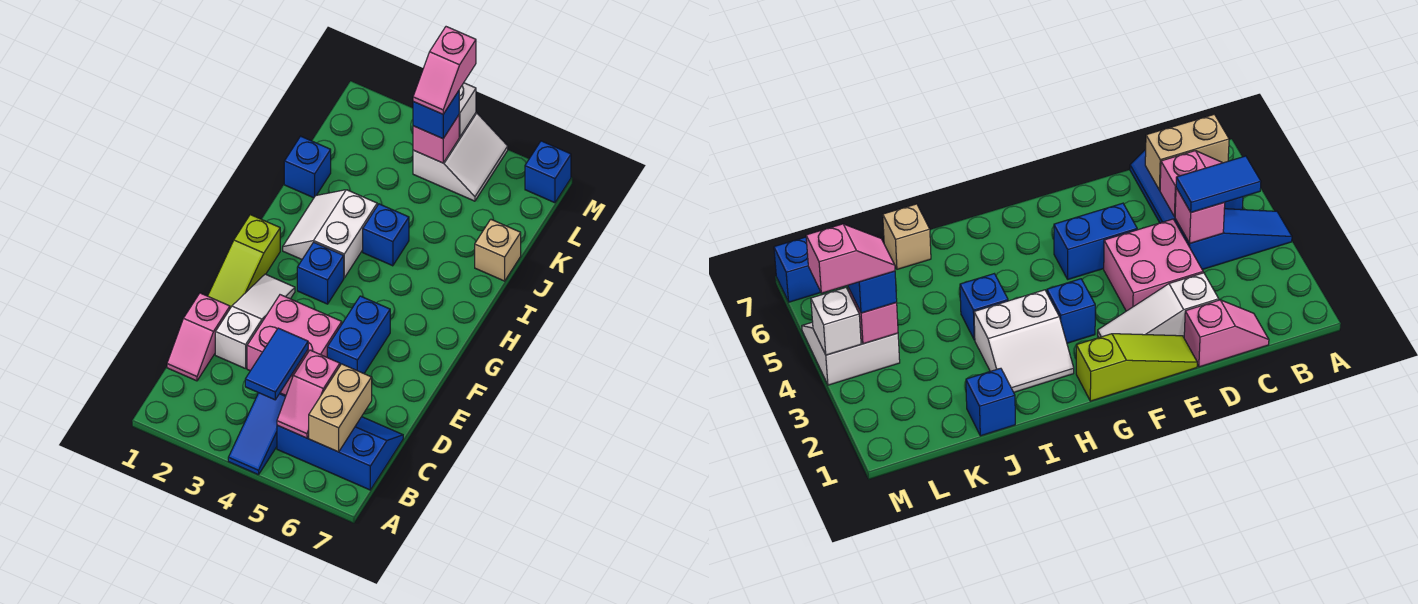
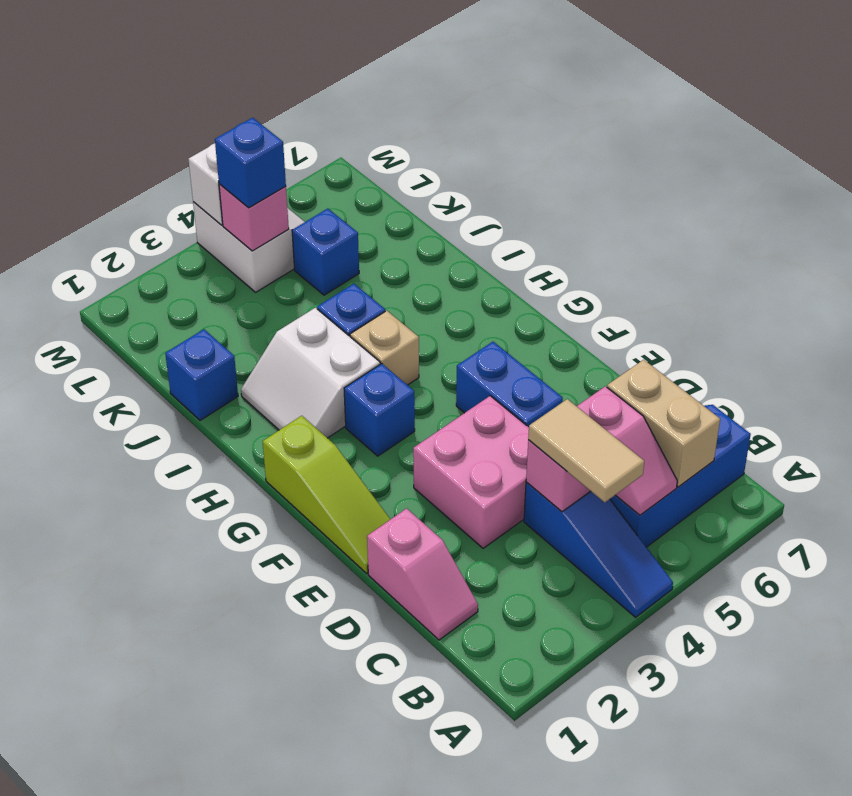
blue 1x2 tile [245,328,308,400] -> tan 1x2 tile [528,399,644,502]
white 1x3 slope [215,274,295,369] -> none
tan 1x1 brick [475,219,521,281] -> tan 1x1 brick moved to [350,311,419,385]
pink 1x2 slope [413,27,476,114] -> none
blue 1x1 brick [525,141,571,203] -> blue 1x1 brick moved to [292,209,359,295]

